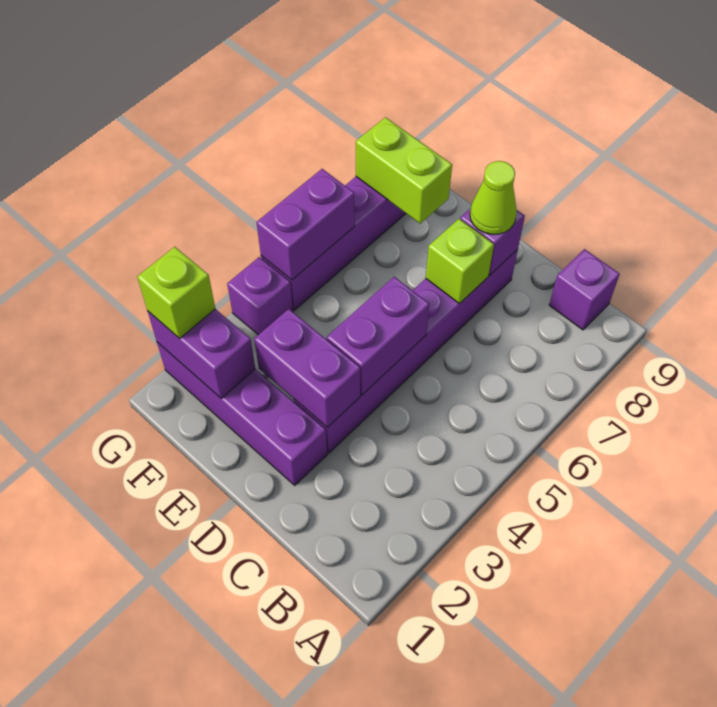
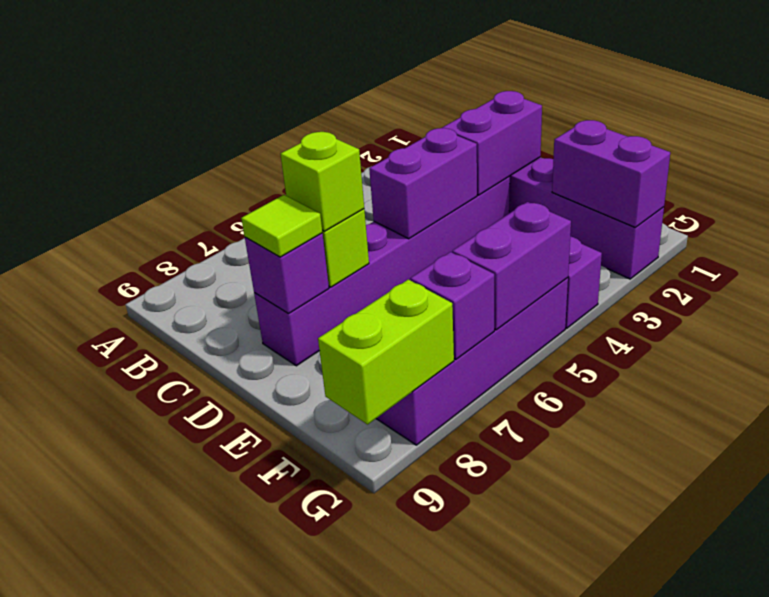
purple 1x1 brick [549,249,620,330] -> purple 1x1 brick moved to [410,252,494,359]
purple 1x2 brick [254,309,360,427] -> purple 1x2 brick turned to [442,91,542,195]
lime 1x1 cone [470,161,517,234] -> lime 1x1 tile [241,195,322,257]
lime 1x2 brick [356,117,452,223] -> lime 1x2 brick turned to [318,279,454,425]
lime 1x1 brick [137,247,215,339] -> lime 1x1 brick moved to [281,132,364,231]

